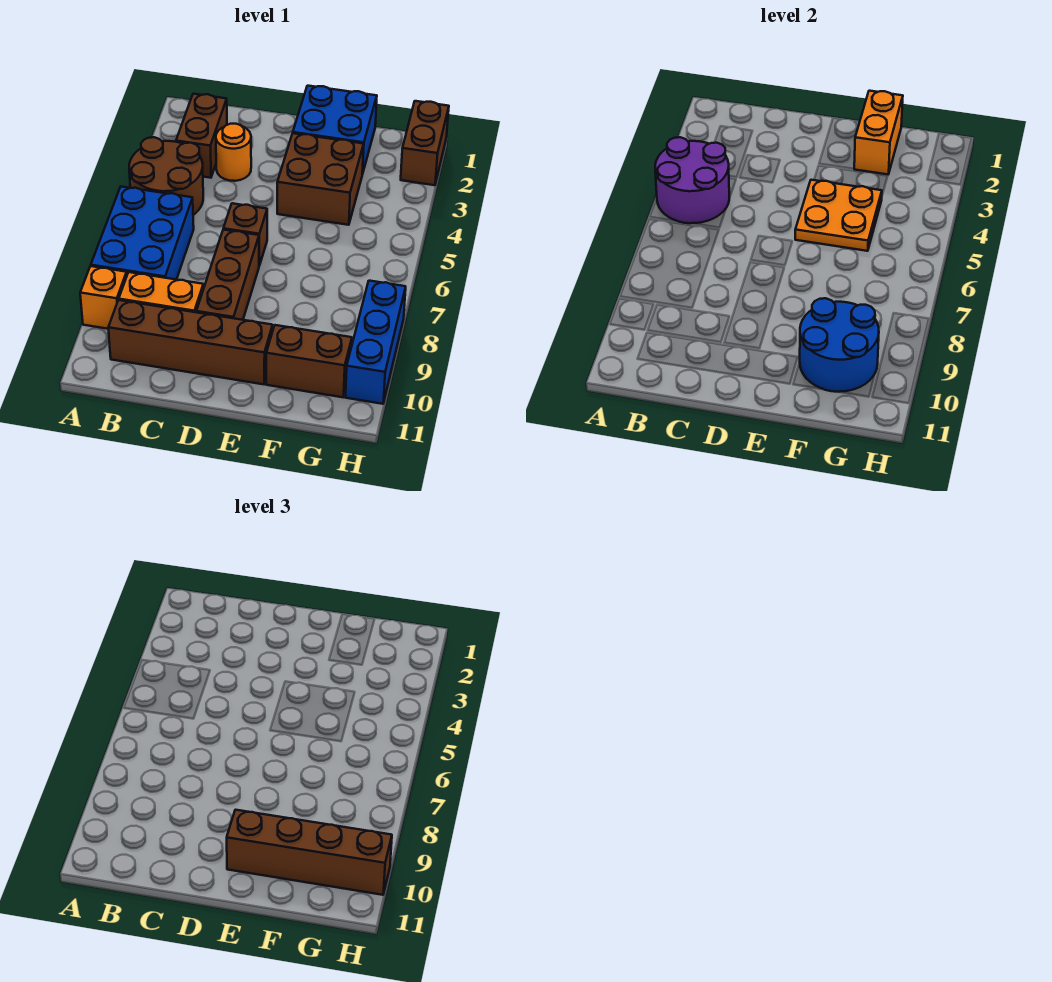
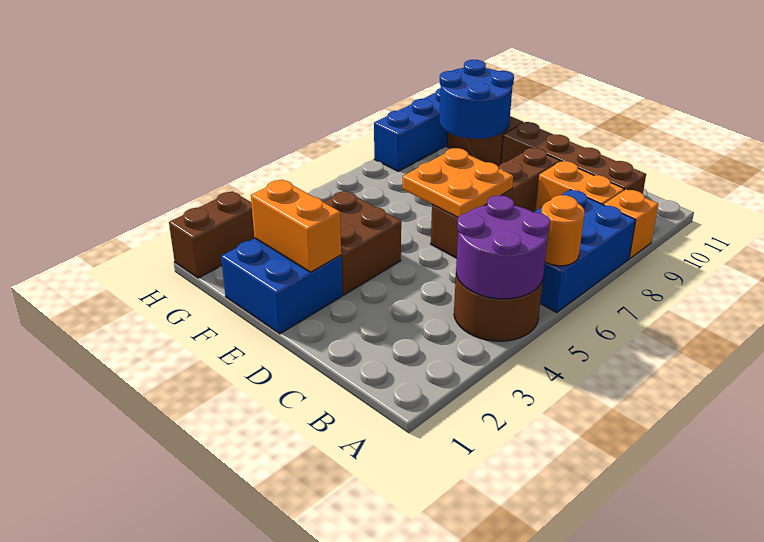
brown 1x2 brick [176,94,227,178] -> none
orange 1x1 round brick [216,124,251,181] -> orange 1x1 round brick moved to [541,195,585,266]
orange 2x2 plate [795,180,882,251] -> orange 2x2 plate moved to [403,148,513,218]
brown 1x4 brick [227,810,392,895] -> none
orange 1x2 brick [854,91,903,174] -> orange 1x2 brick turned to [251,180,341,272]

